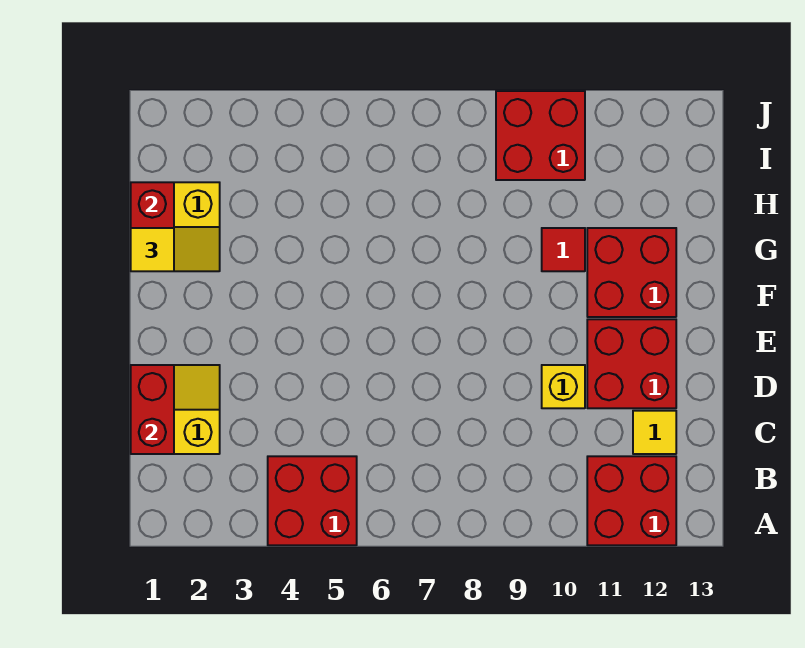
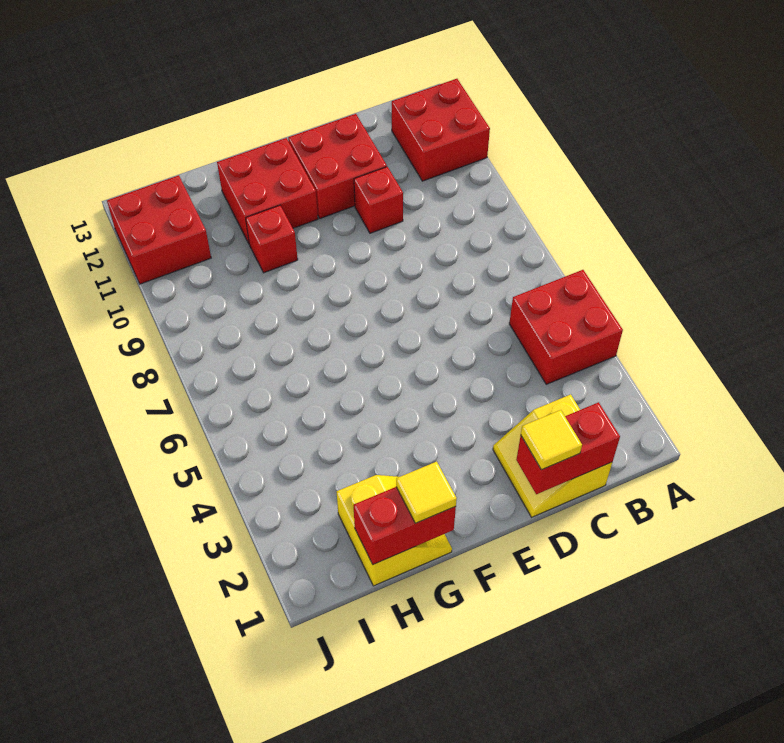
yellow 1x1 tile [633,411,676,454] -> yellow 1x1 tile moved to [521,410,582,470]
yellow 1x1 brick [542,365,585,408] -> red 1x1 brick [354,167,403,233]
red 1x1 tile [542,228,585,271] -> red 1x1 brick [246,205,298,273]
red 2x2 brick [496,91,585,180] -> red 2x2 brick moved to [107,175,211,284]

